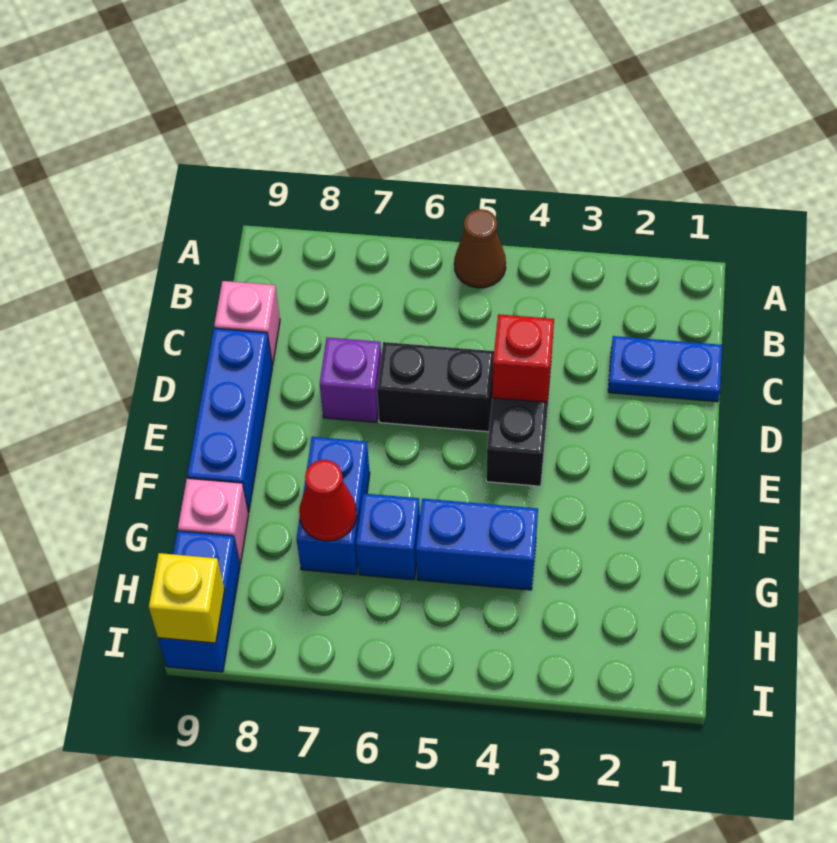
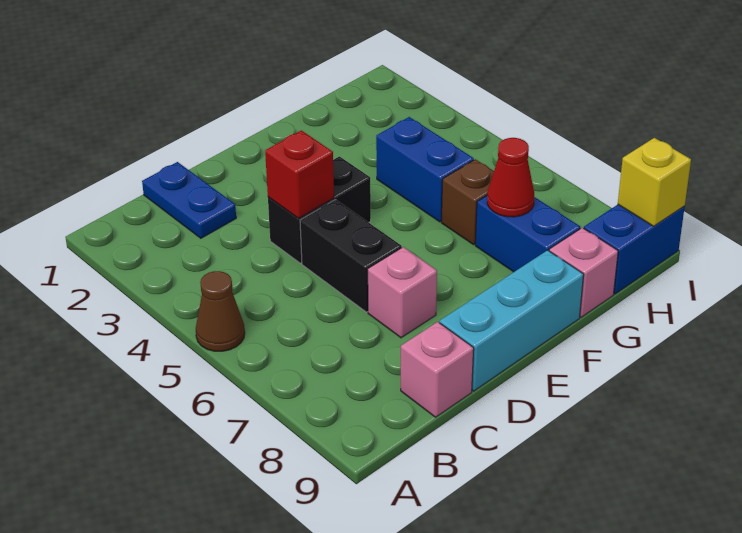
purple 1x1 brick [320,338,381,422] -> pink 1x1 brick [368,247,437,338]
blue 1x3 brick [187,328,272,513] -> cyan 1x3 brick [440,250,584,391]
blue 1x2 brick [296,437,370,575] -> blue 1x2 brick turned to [475,196,580,272]
blue 1x1 brick [356,493,420,580] -> brown 1x1 brick [441,159,494,245]

